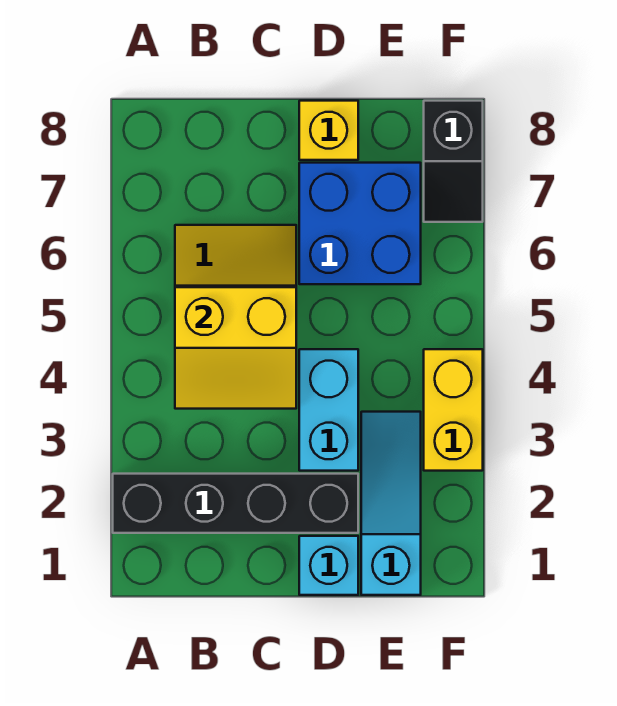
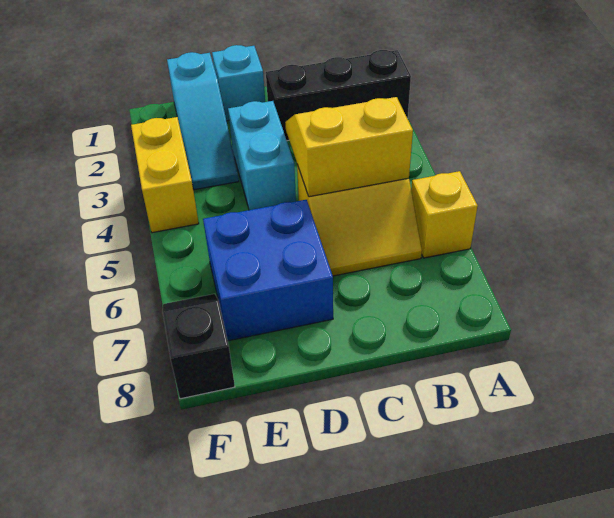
black 1x4 brick [113,474,358,533] -> black 1x3 brick [266,50,411,141]
yellow 1x1 brick [299,101,358,160] -> yellow 1x1 brick moved to [411,171,478,258]

